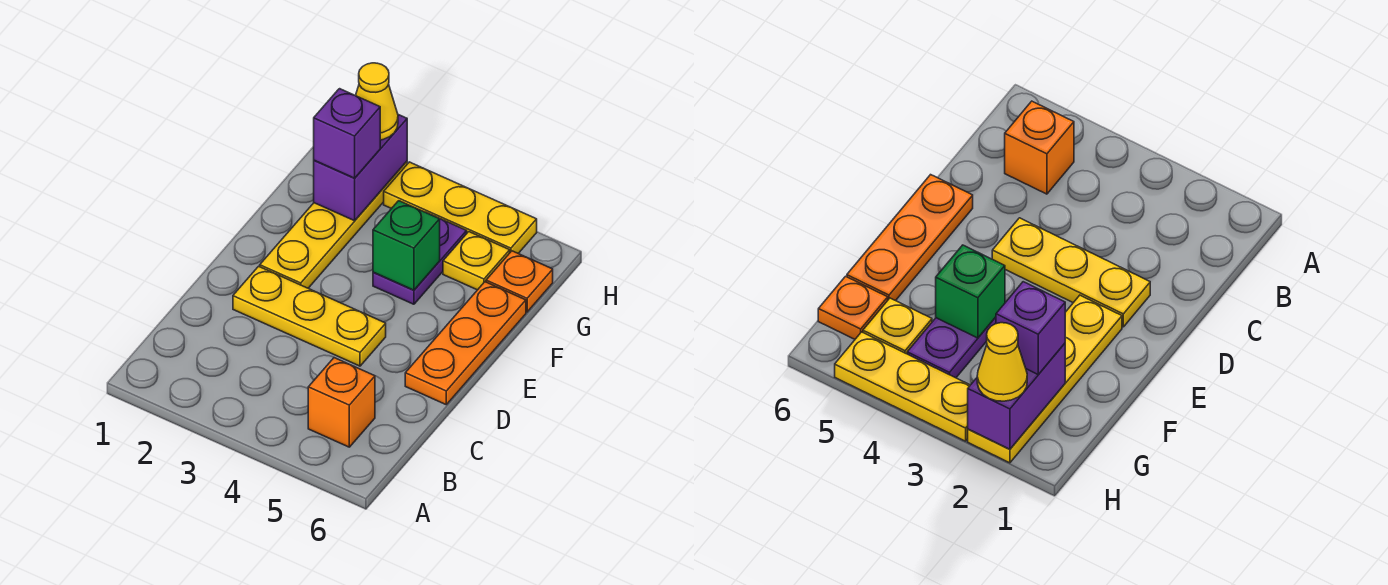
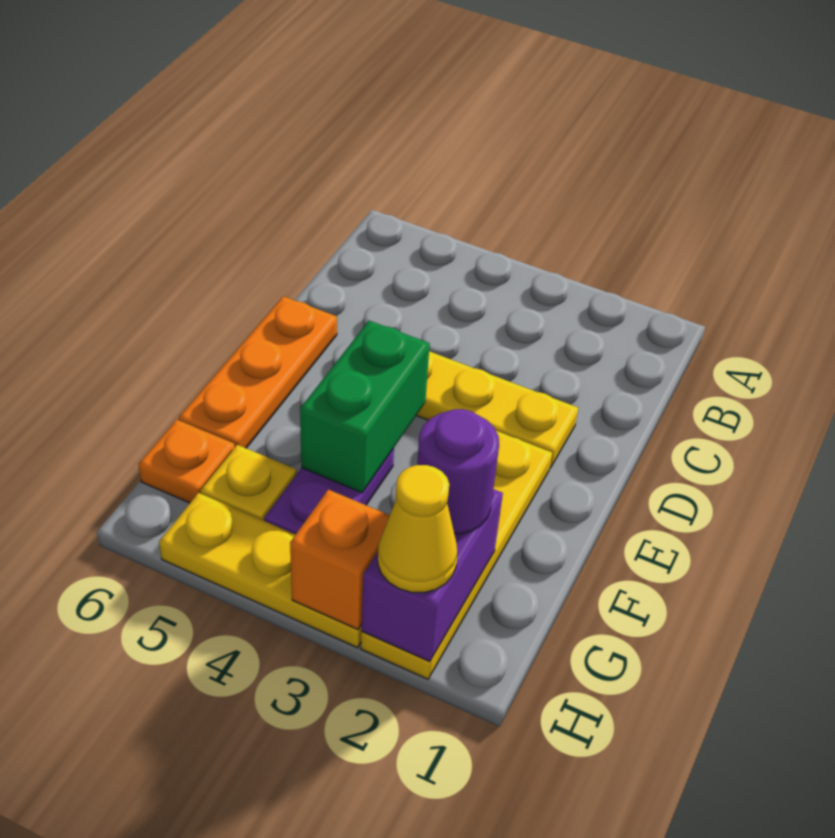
orange 1x1 brick [308,358,375,447] -> orange 1x1 brick moved to [290,490,390,629]
green 1x1 brick [373,201,440,290] -> green 1x2 brick [300,321,430,493]
purple 1x1 brick [314,89,380,178] -> purple 1x1 round brick [417,409,499,534]

